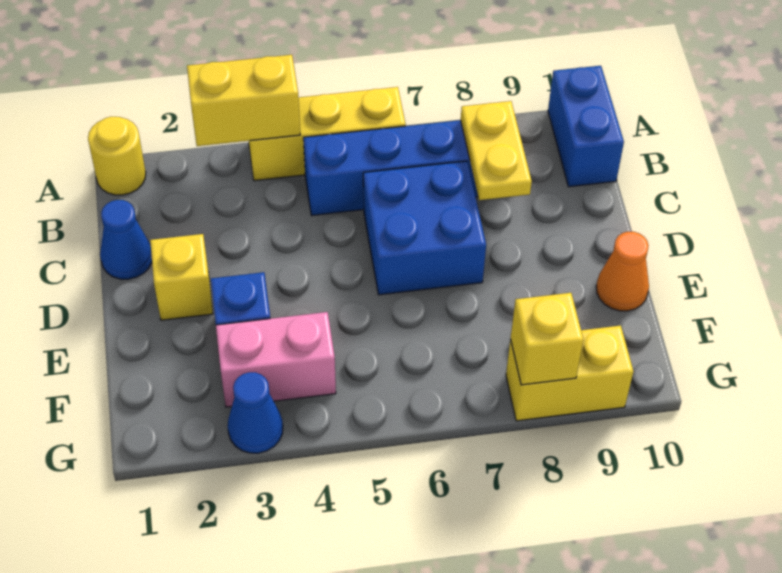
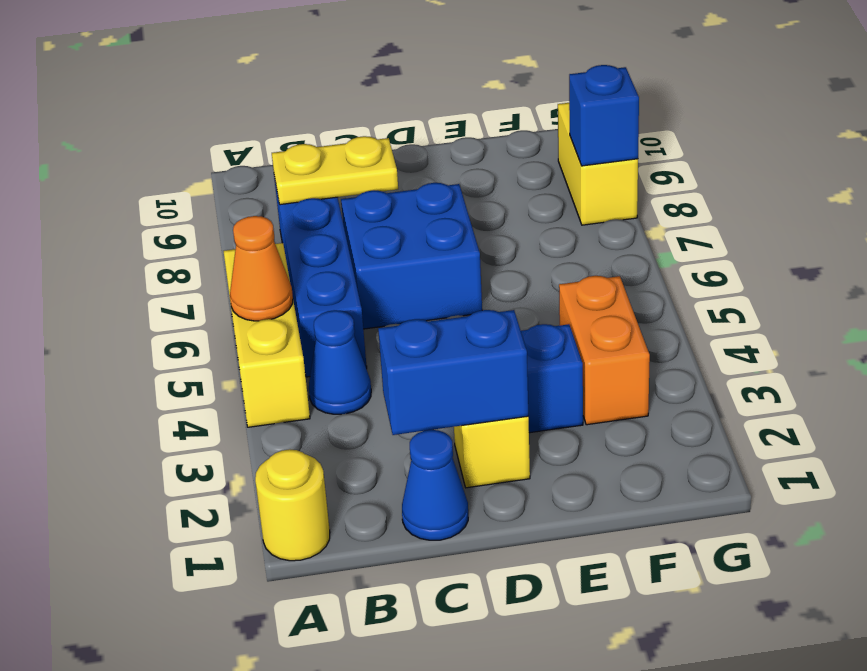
yellow 1x2 brick [187,55,300,146] -> none
blue 1x2 brick [548,66,624,187] -> blue 1x2 brick moved to [378,310,528,435]
orange 1x1 cone [596,232,649,311] -> orange 1x1 cone moved to [230,216,293,321]
pink 1x2 brick [216,312,336,407] -> orange 1x2 brick [559,276,650,425]
blue 1x1 cone [228,372,283,453] -> blue 1x1 cone moved to [309,310,371,414]
yellow 1x1 brick [511,293,583,385] -> blue 1x1 brick [569,65,639,166]

